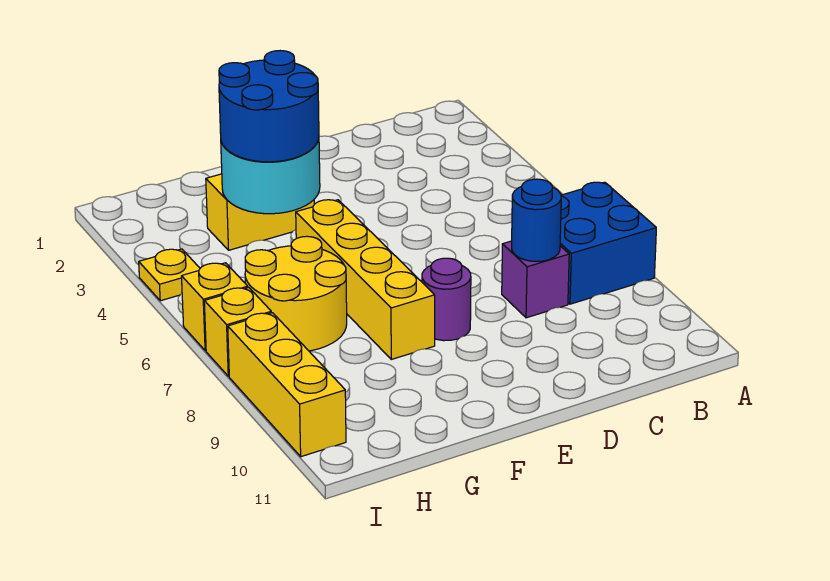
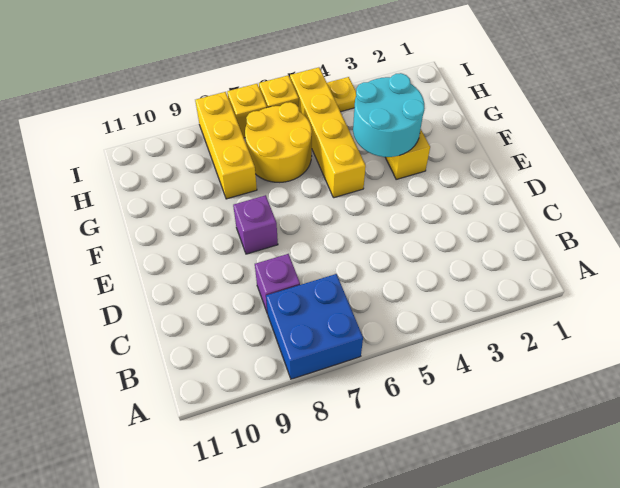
blue 1x1 round brick [512,179,561,261] -> none
purple 1x1 round brick [422,258,471,341] -> purple 1x1 brick [233,195,278,254]
blue 2x2 round brick [219,51,319,162] -> none
yellow 1x4 brick [296,200,435,359] -> yellow 1x4 brick turned to [290,67,366,198]
yellow 1x3 brick [228,313,346,457] -> yellow 1x3 brick turned to [195,92,257,199]

